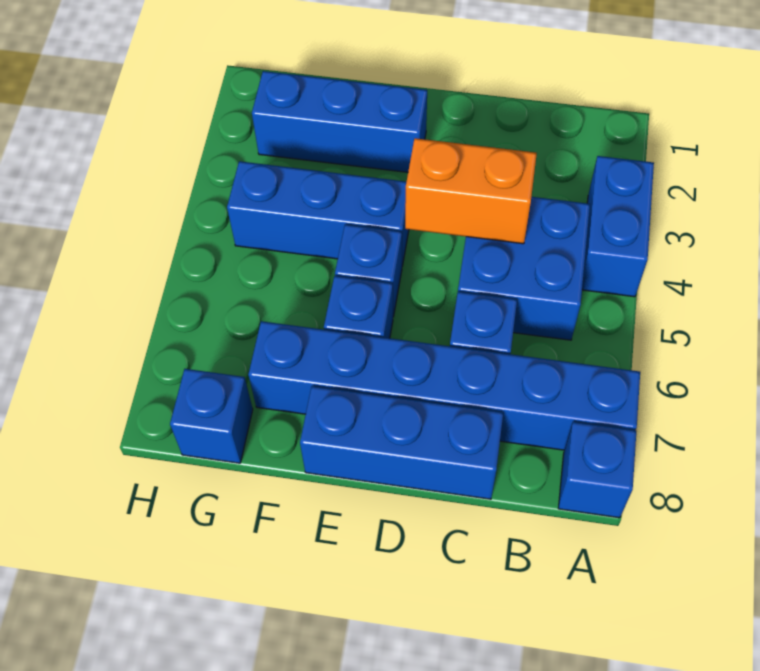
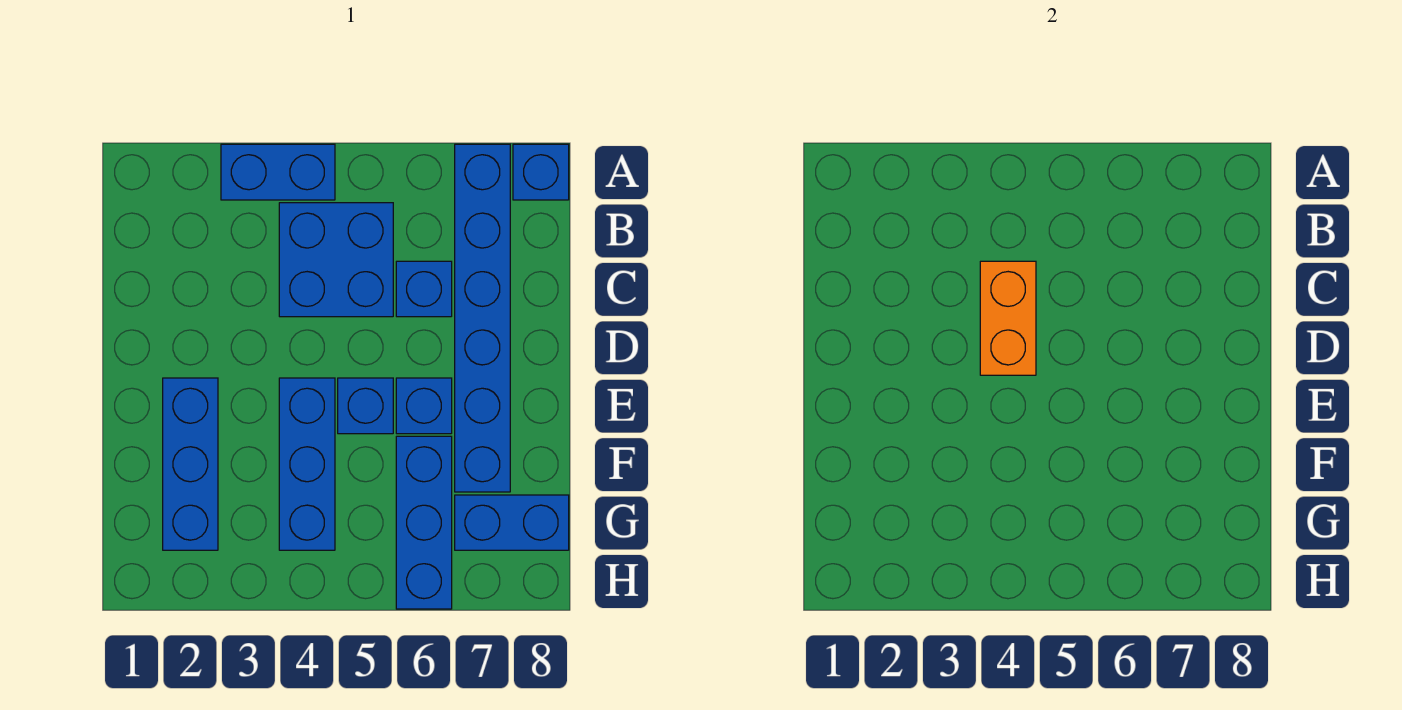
blue 1x3 brick [300,386,503,499] -> blue 1x3 brick moved to [396,436,452,609]
blue 1x1 brick [170,369,253,463] -> blue 1x2 brick [455,495,569,550]

